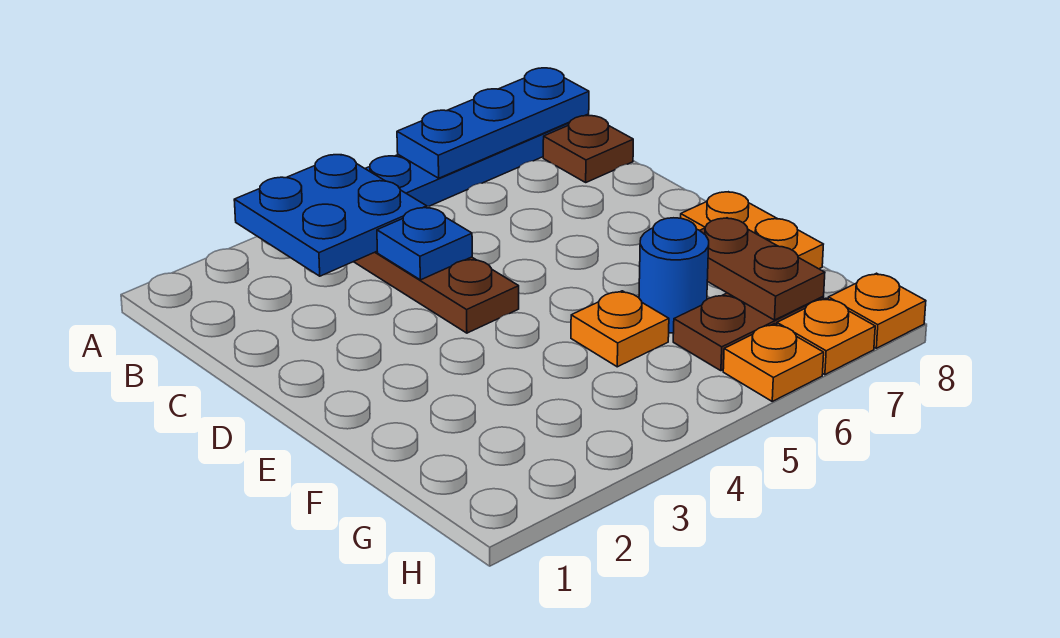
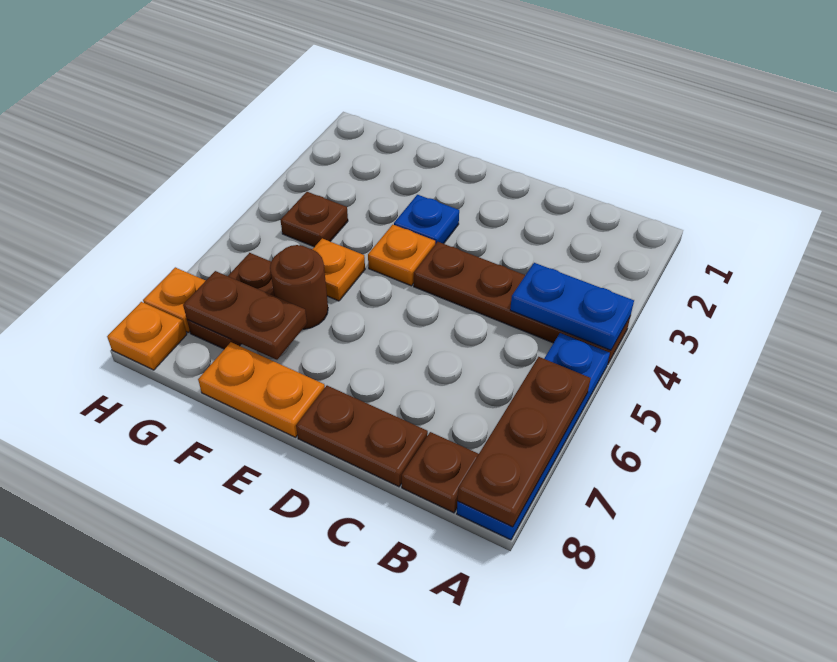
blue 2x2 plate [234,155,427,276] -> blue 1x2 plate [510,263,634,350]
blue 1x3 plate [397,68,589,178] -> brown 1x3 plate [458,357,591,527]
blue 1x1 plate [377,207,472,280] -> blue 1x1 plate moved to [394,195,459,244]
none -> brown 1x2 plate [296,386,428,487]
blue 1x1 round brick [639,218,709,333] -> brown 1x1 round brick [270,245,328,329]
none -> brown 1x1 plate [281,192,348,247]
orange 1x1 plate [723,324,824,401] -> orange 1x1 plate moved to [368,225,435,286]

